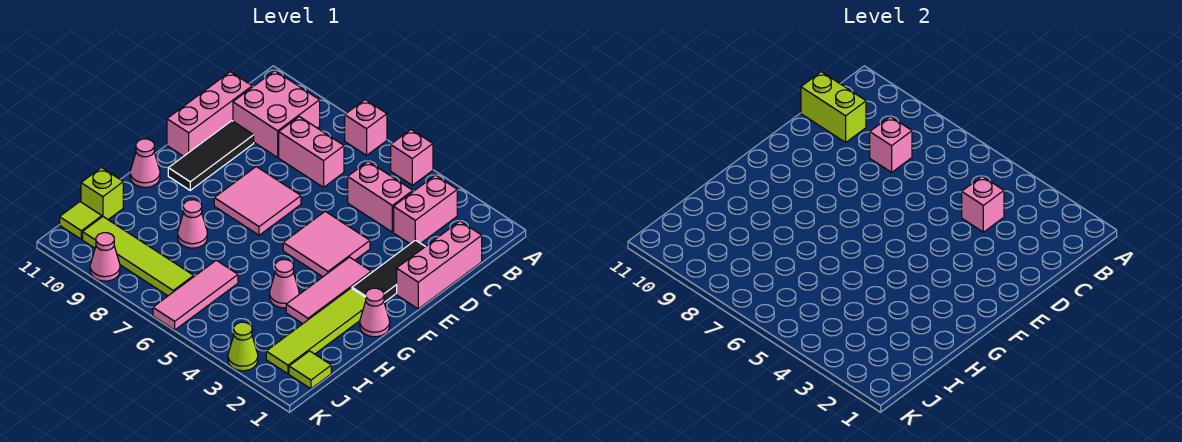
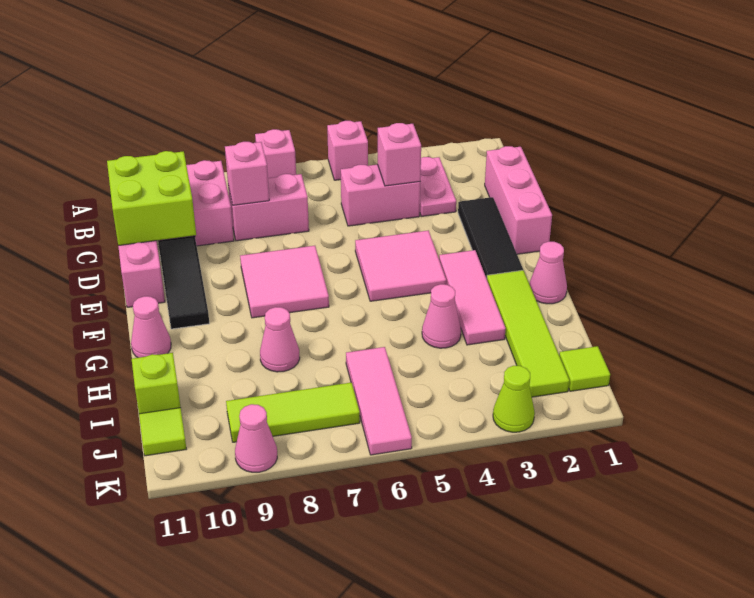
pink 1x2 brick [394,175,457,244] -> pink 1x2 plate [420,157,456,216]
lime 1x2 brick [801,72,866,142] -> lime 2x2 brick [107,151,196,246]
lime 1x4 tile [83,217,194,296] -> lime 1x3 tile [226,383,360,442]

